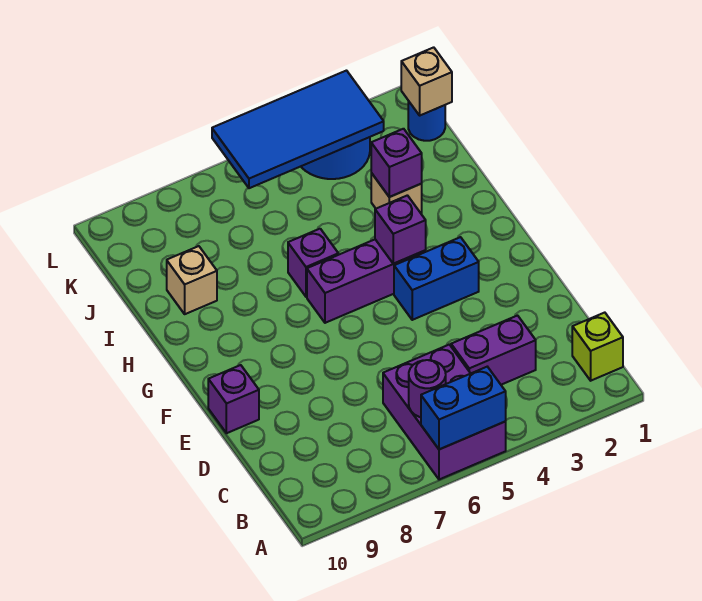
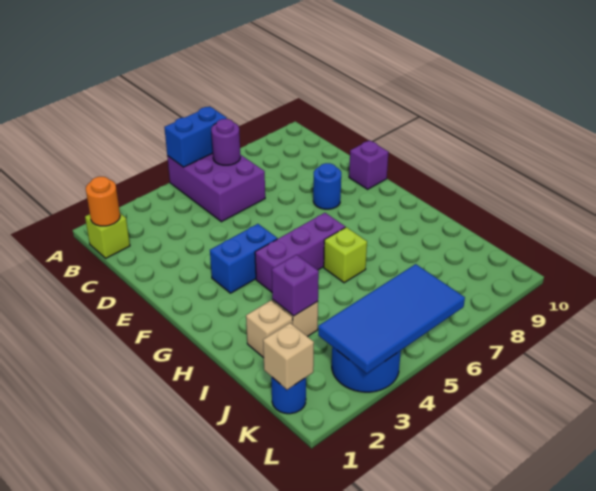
none -> orange 1x1 round brick [86,177,120,226]
purple 1x2 brick [451,316,536,385] -> none
none -> blue 1x1 round brick [313,163,341,209]
purple 1x1 brick [375,195,426,264] -> none
purple 1x1 brick [288,229,338,297] -> lime 1x1 brick [324,227,367,283]
tan 1x1 brick [167,246,217,314] -> tan 1x1 brick moved to [246,301,293,358]

